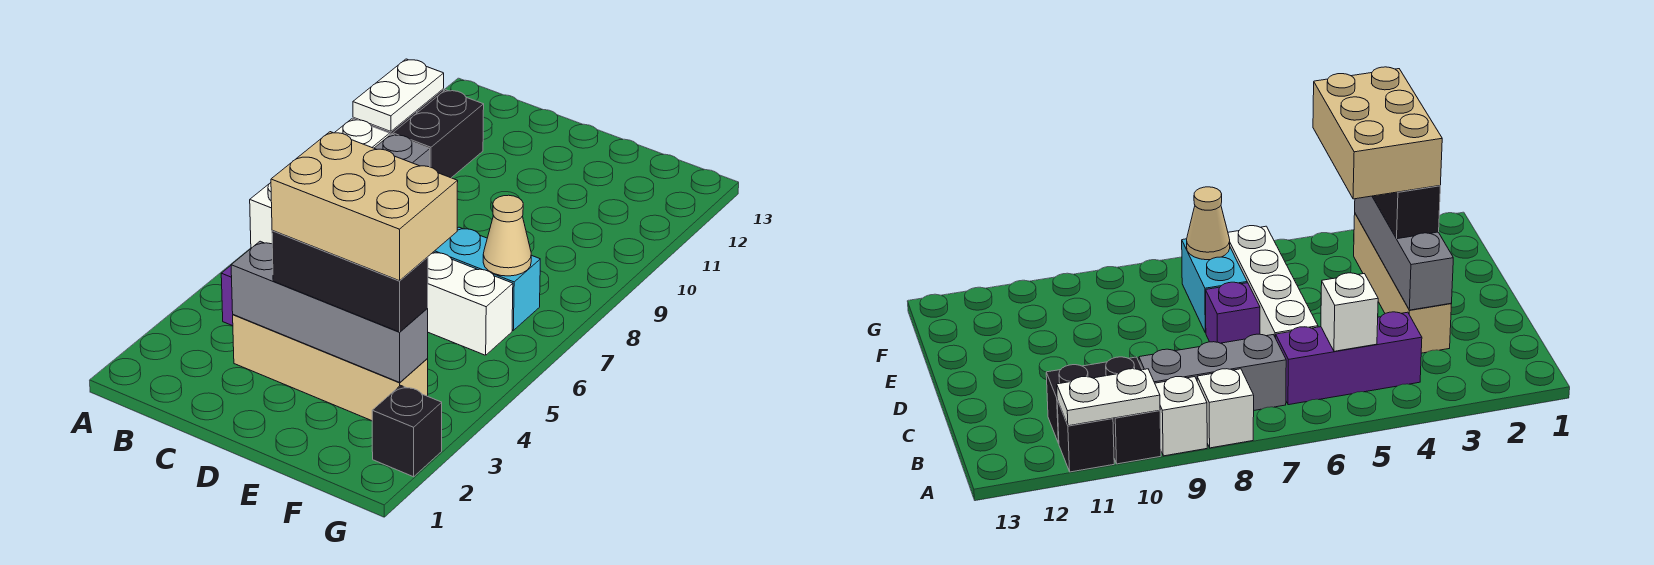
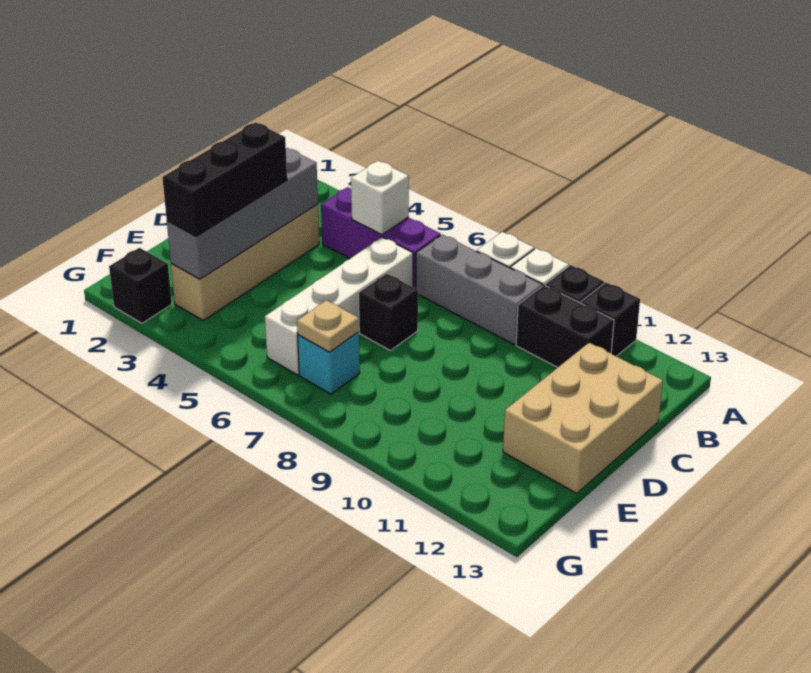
white 1x2 plate [353,59,444,131] -> none
tan 2x3 brick [271,132,458,281] -> tan 2x3 brick moved to [503,343,663,493]
purple 1x1 brick [1206,282,1260,343] -> black 1x1 brick [358,273,418,351]
cyan 1x2 brick [434,227,540,330] -> cyan 1x1 brick [298,332,360,394]
tan 1x1 cone [483,195,531,276] -> tan 1x1 plate [297,300,359,352]

